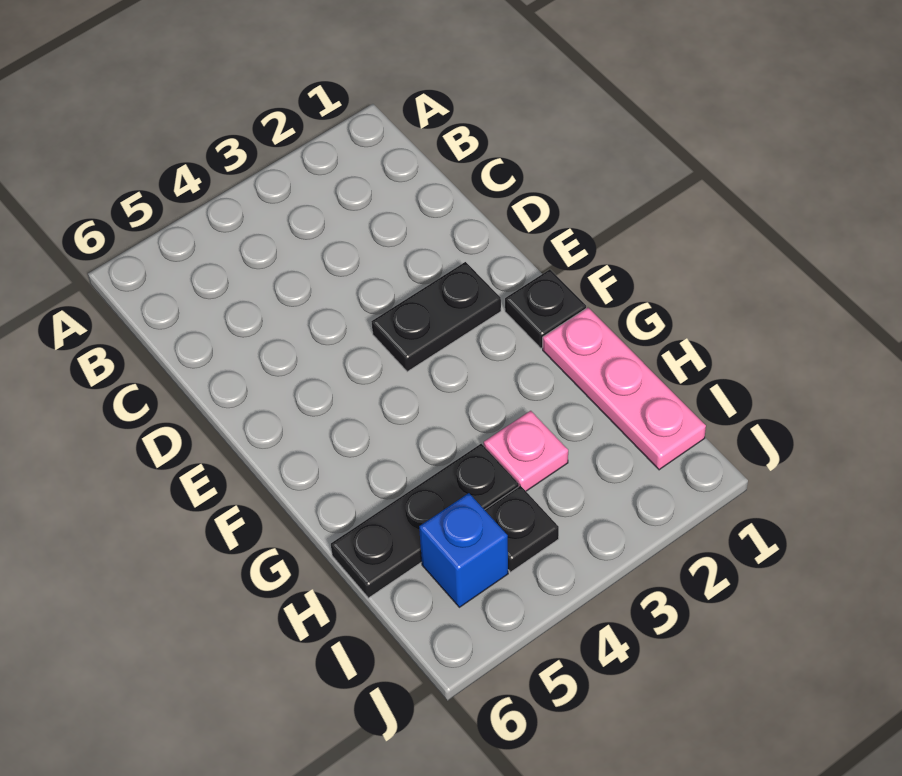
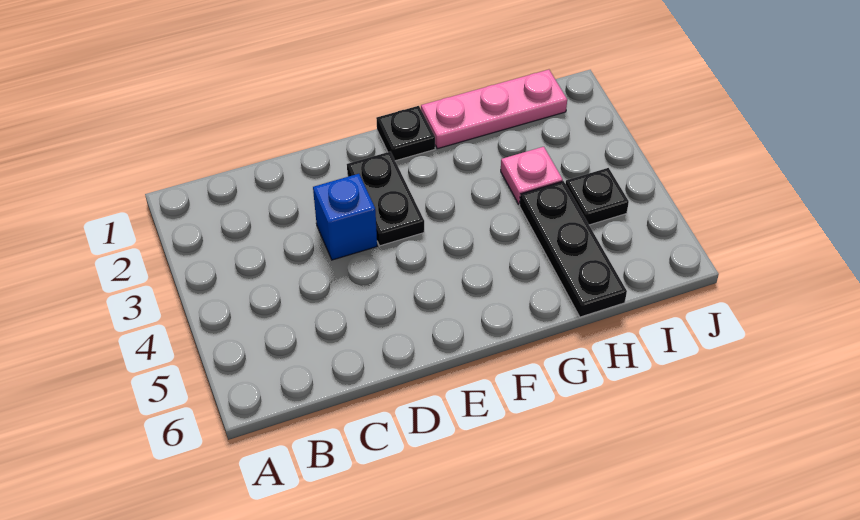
blue 1x1 brick [419,493,508,607] -> blue 1x1 brick moved to [313,174,377,260]

